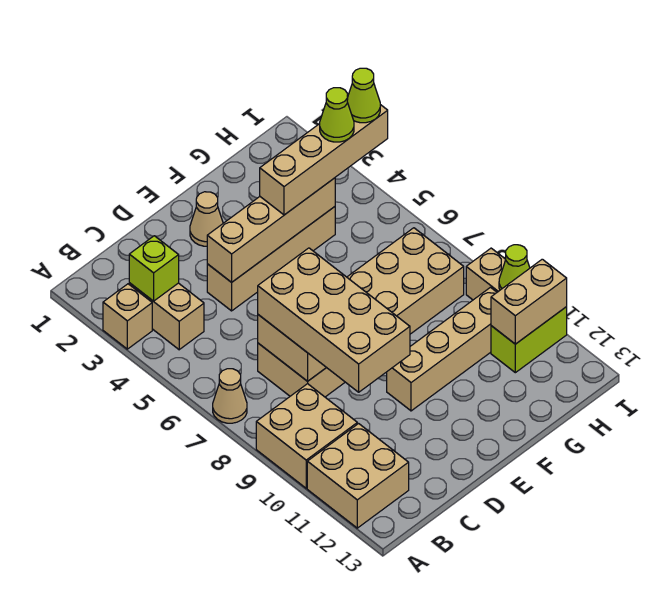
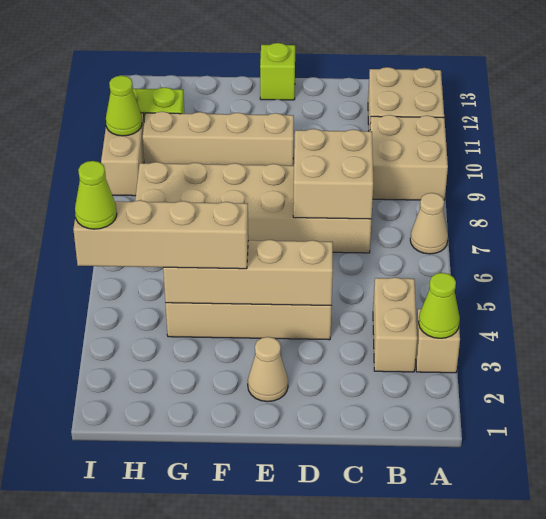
lime 1x1 brick [129,236,179,301] -> lime 1x1 brick moved to [260,43,295,100]
tan 2x4 brick [258,248,410,392] -> none
lime 1x1 cone [320,88,354,142] -> lime 1x1 cone moved to [419,273,460,338]
tan 1x2 brick [491,259,567,344] -> none

